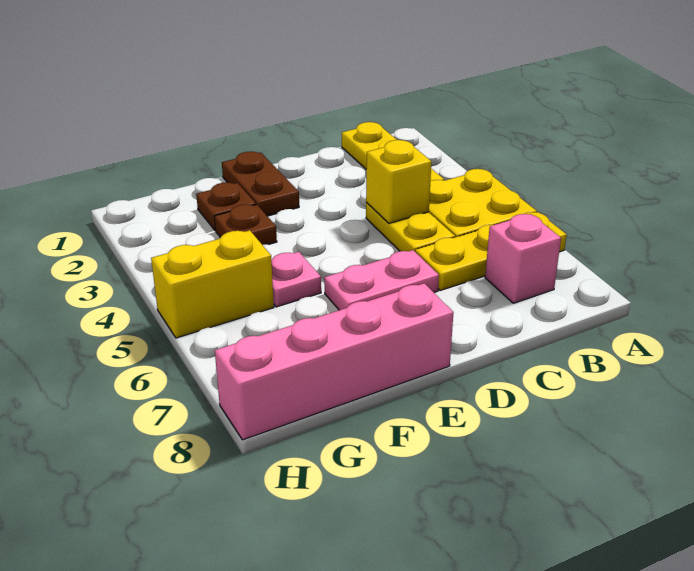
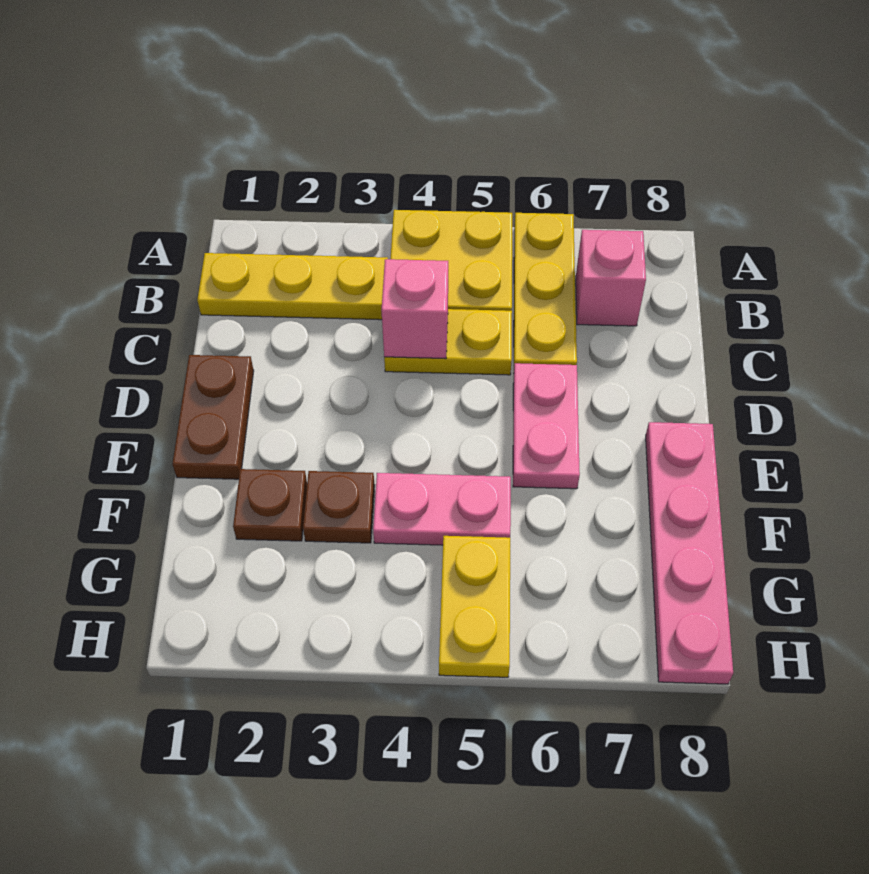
yellow 1x1 brick [366,140,431,223] -> pink 1x1 brick [381,259,448,359]
brown 1x2 plate [222,152,299,216] -> brown 1x2 plate turned to [173,355,254,479]
pink 1x4 brick [215,283,454,440] -> pink 1x4 plate [646,422,733,684]
pink 1x1 plate [271,252,321,307] -> pink 1x2 plate [373,473,511,545]
yellow 1x2 brick [151,230,274,338] -> yellow 1x2 plate [439,536,510,677]

